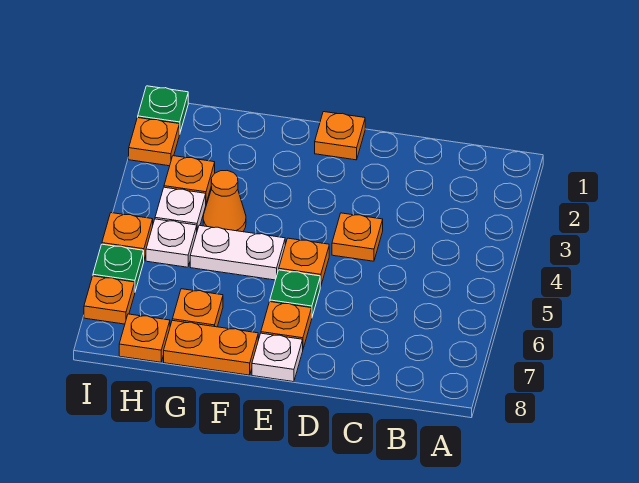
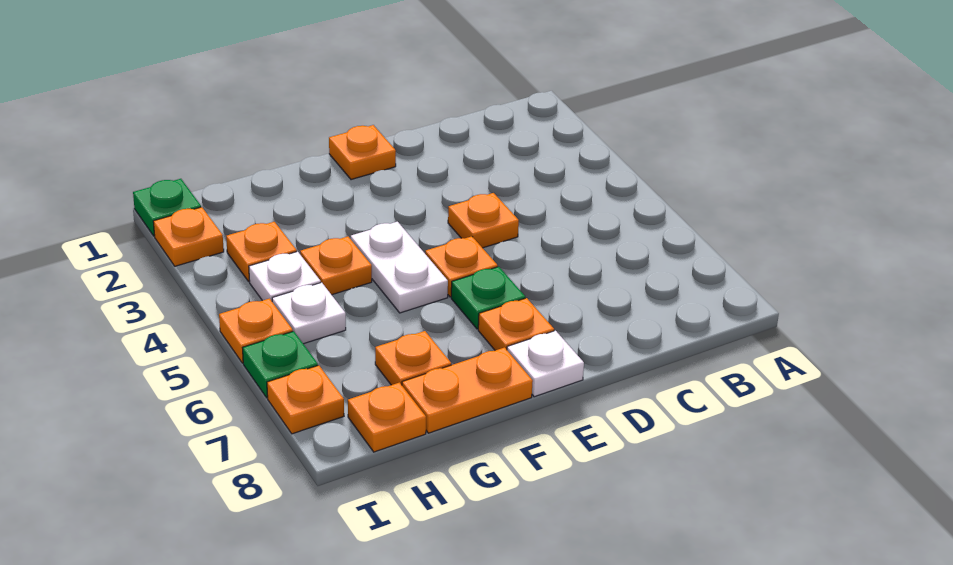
white 1x2 plate [190,225,285,280] -> white 1x2 plate turned to [351,222,448,313]
orange 1x1 cone [203,171,246,232] -> orange 1x1 plate [300,237,372,295]

